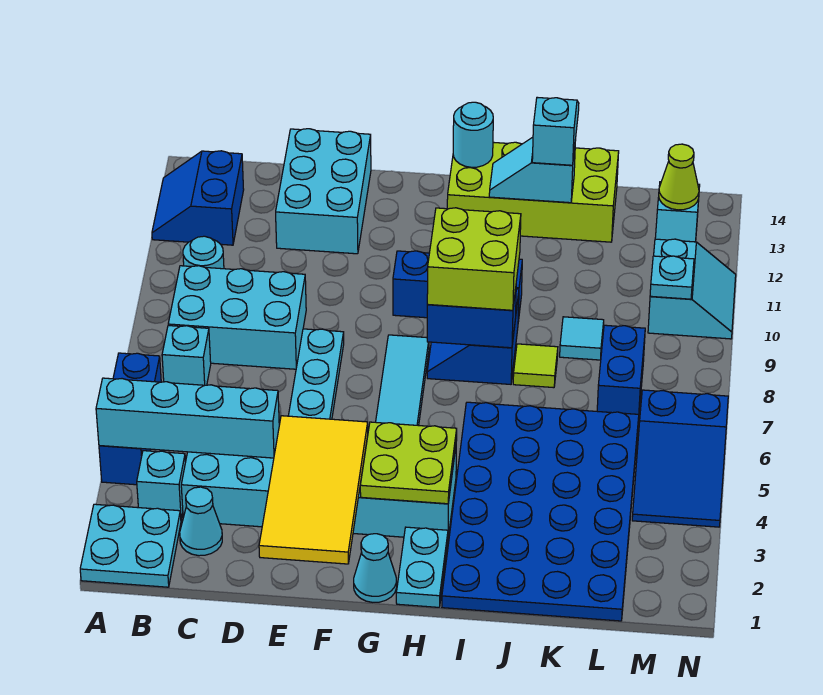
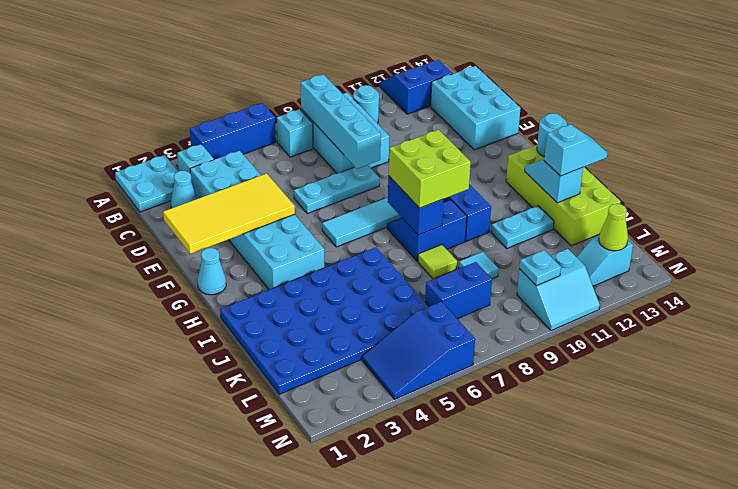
cyan 1x4 brick [96,378,279,458] -> cyan 1x4 brick moved to [301,74,381,169]
cyan 2x3 brick [276,129,371,254] -> cyan 2x3 brick turned to [430,66,520,150]
lime 2x2 plate [360,422,457,504] -> none
cyan 1x2 plate [396,527,448,607] -> cyan 1x2 plate moved to [491,206,554,248]

